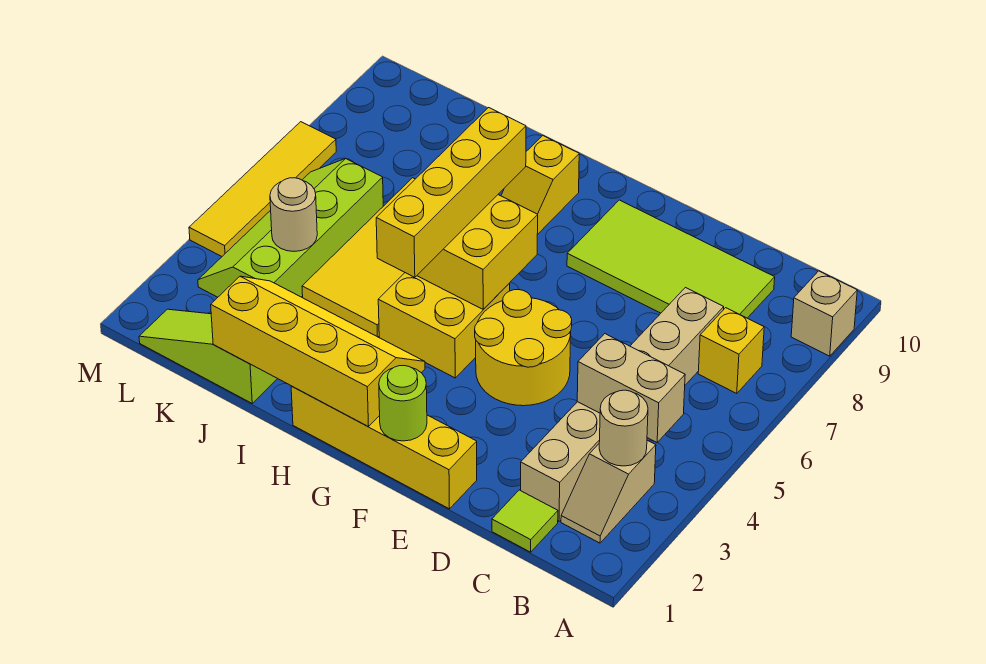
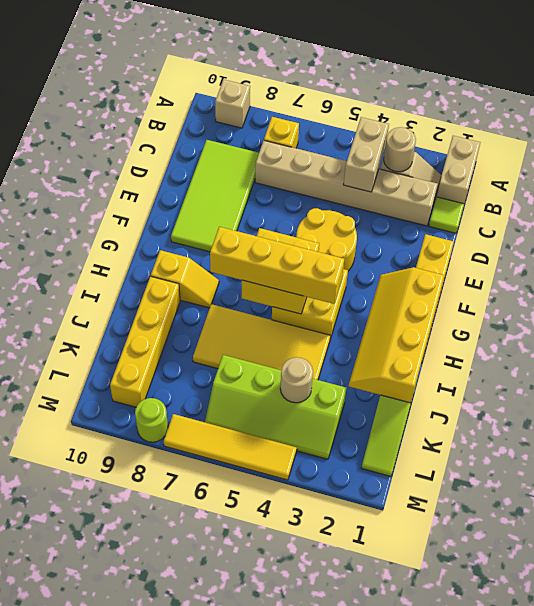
none -> tan 1x2 brick [437,136,480,204]
lime 1x1 round brick [379,366,427,441] -> lime 1x1 round brick moved to [135,398,168,442]
none -> yellow 1x4 brick [110,276,180,407]

